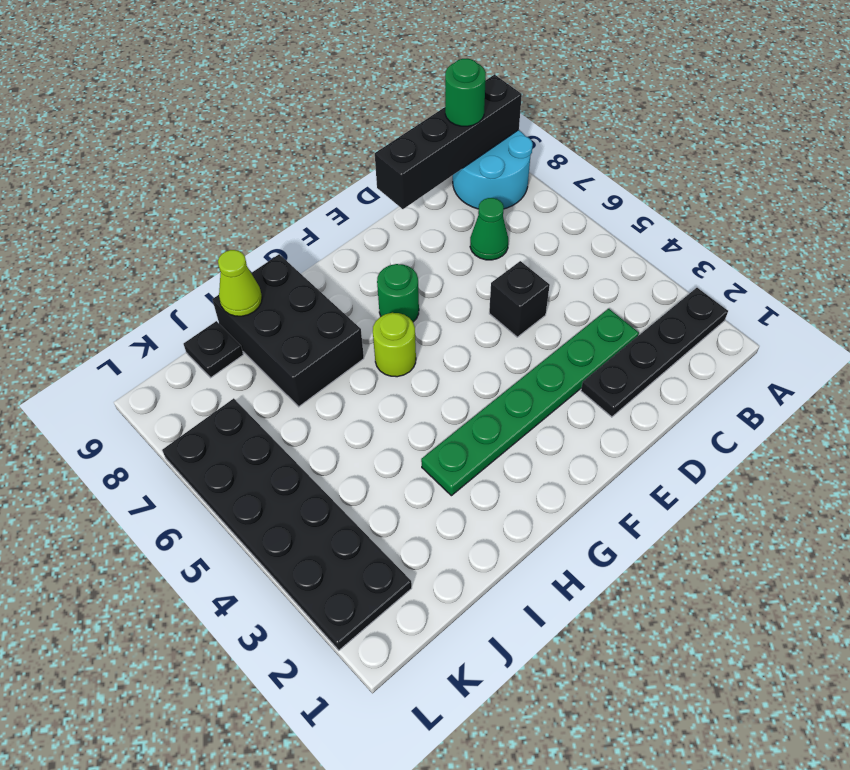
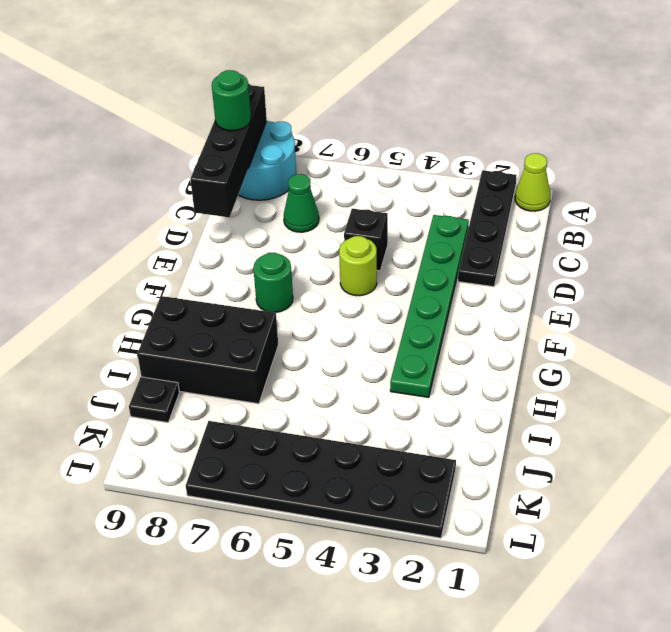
lime 1x1 round brick [373,313,416,377] -> lime 1x1 round brick moved to [339,236,377,296]
lime 1x1 cone [218,250,262,316] -> lime 1x1 cone moved to [515,153,550,211]

